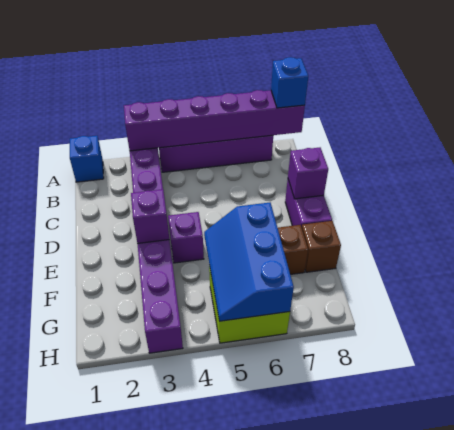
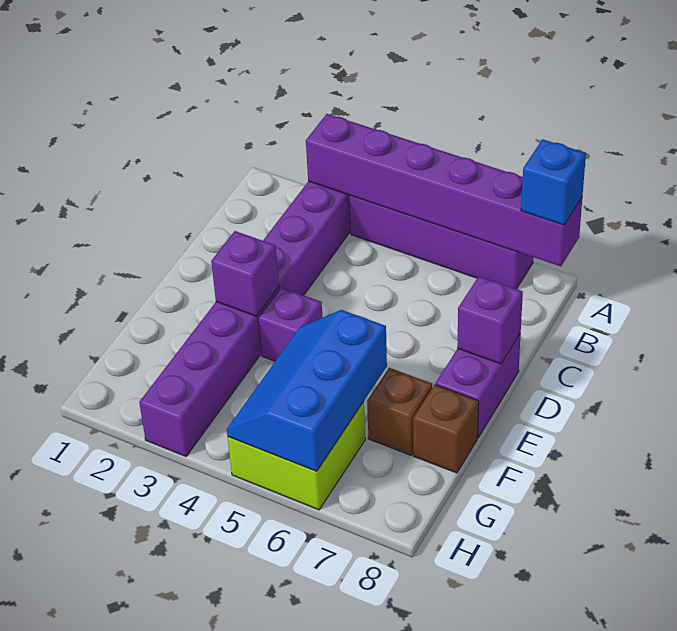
blue 1x1 brick [70,136,104,182] -> none

